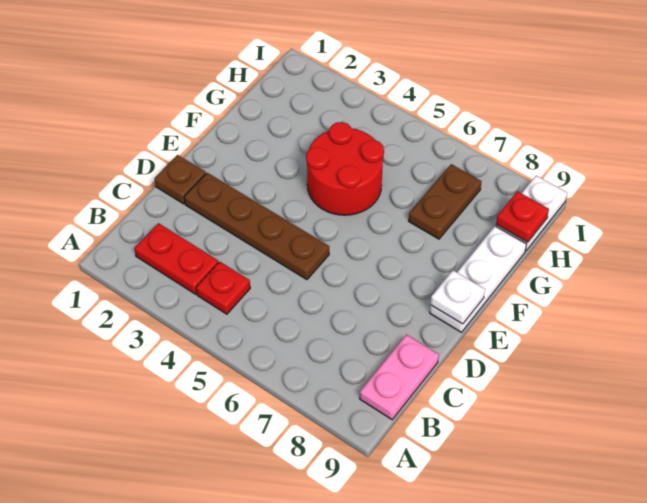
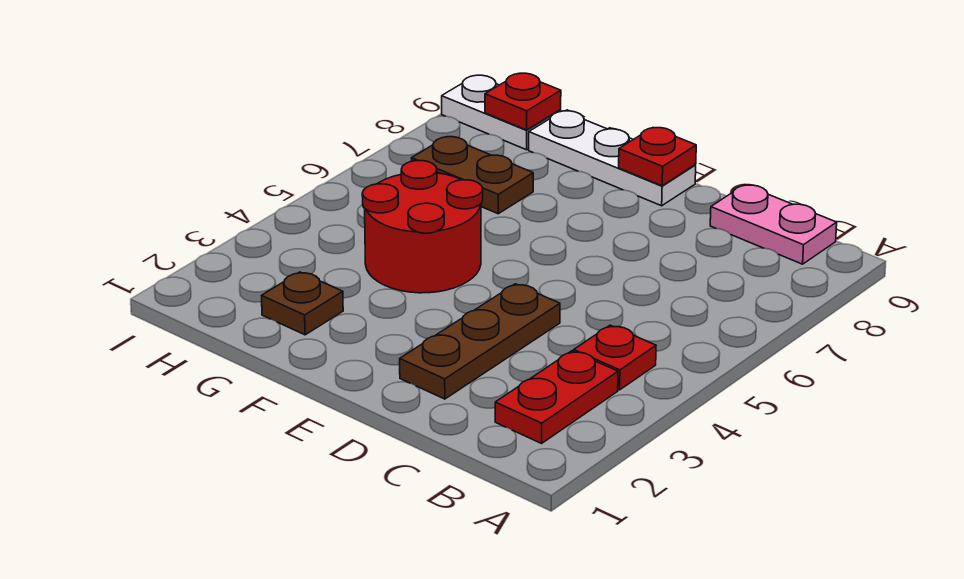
brown 1x1 plate [154,155,206,204] -> brown 1x1 plate moved to [262,272,343,335]
brown 1x4 plate [184,173,329,280] -> brown 1x3 plate [400,284,560,399]
white 1x1 plate [430,270,485,324] -> red 1x1 plate [619,128,696,186]

